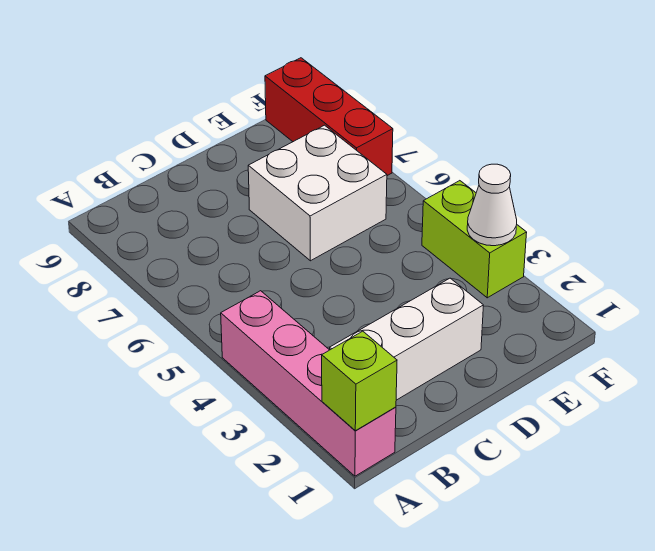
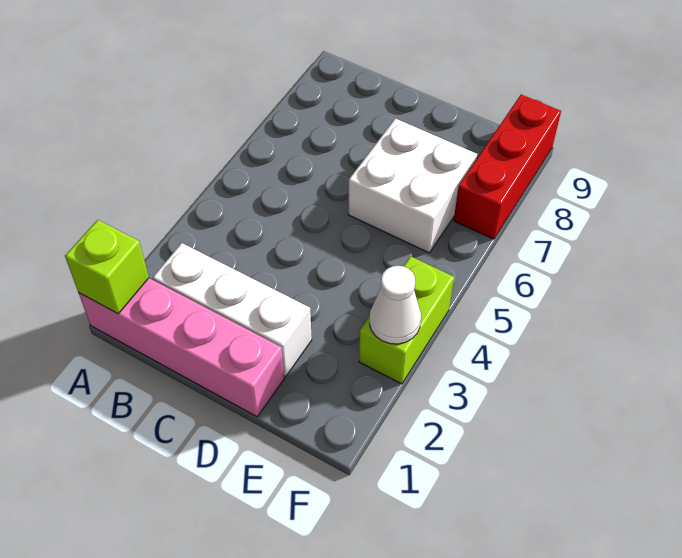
pink 1x4 brick [221,291,396,476] -> pink 1x4 brick turned to [79,278,284,417]

